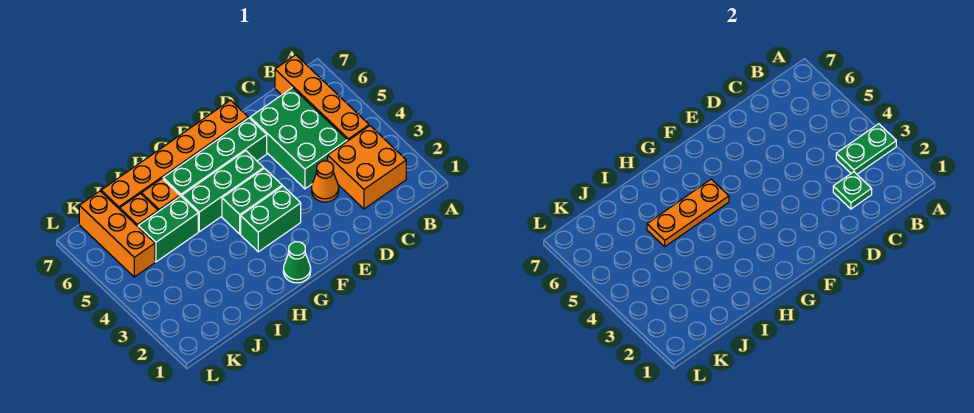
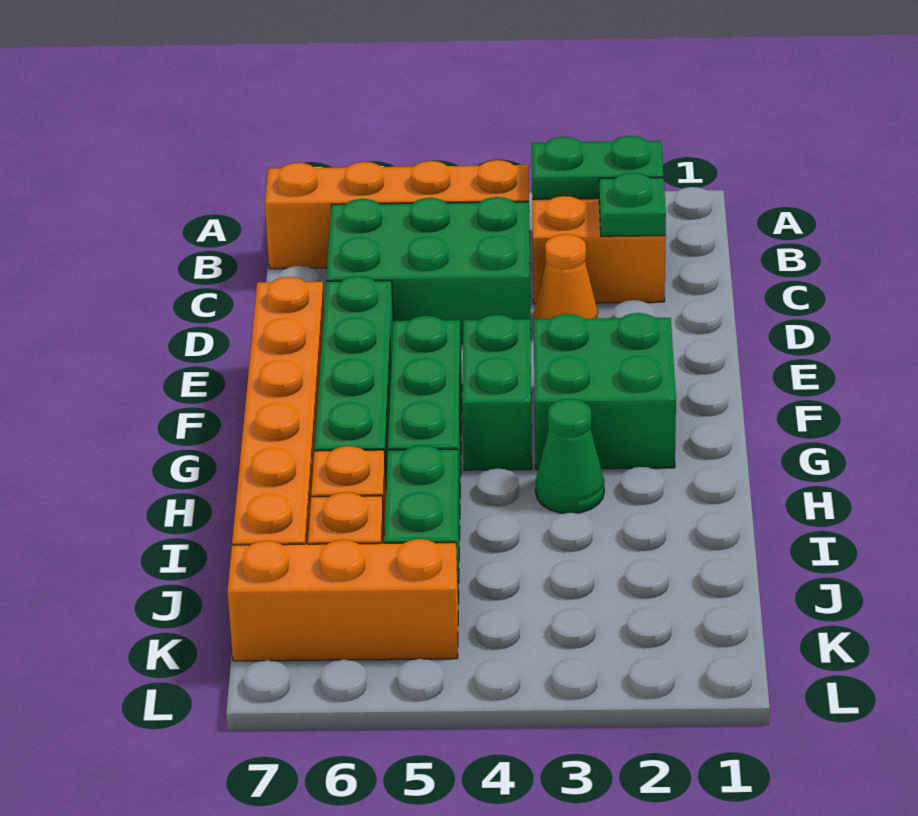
green 1x2 plate [836,124,896,174] -> green 1x2 plate turned to [532,136,663,199]
green 1x2 brick [241,186,301,252] -> green 2x2 brick [534,313,676,469]
green 1x1 cone [283,242,311,283] -> green 1x1 cone moved to [536,399,604,513]
orange 1x3 plate [647,179,729,247] -> none

